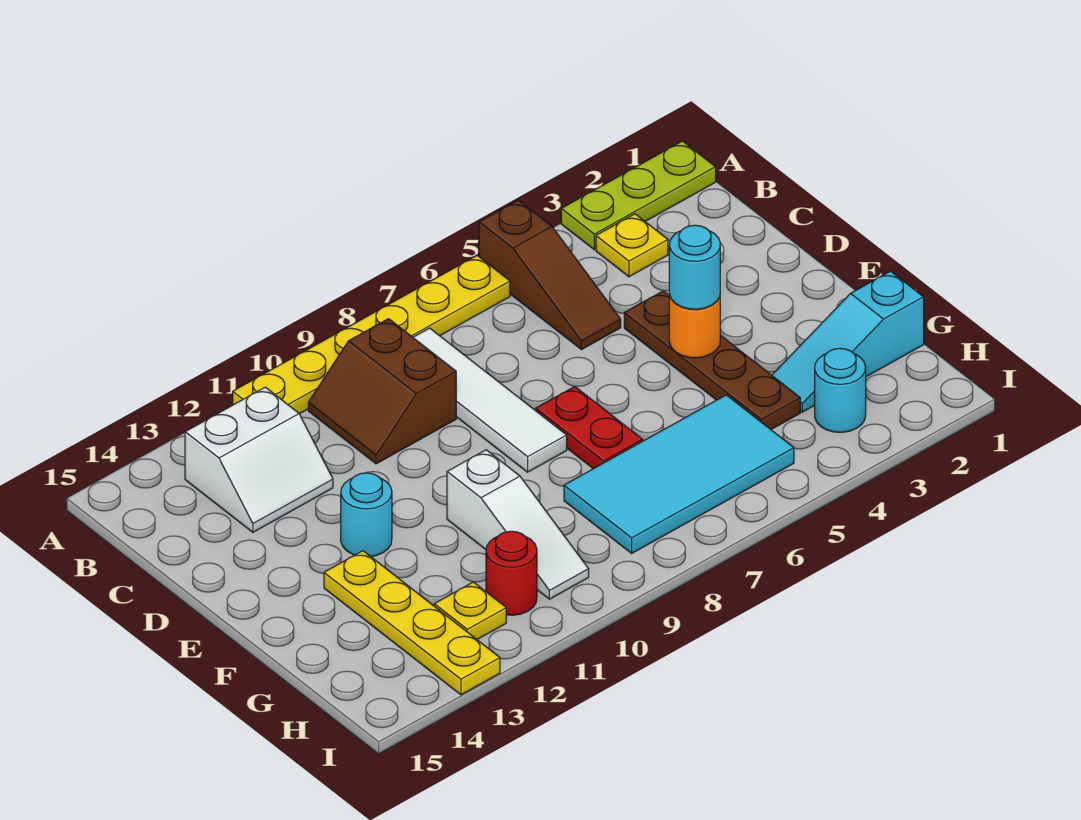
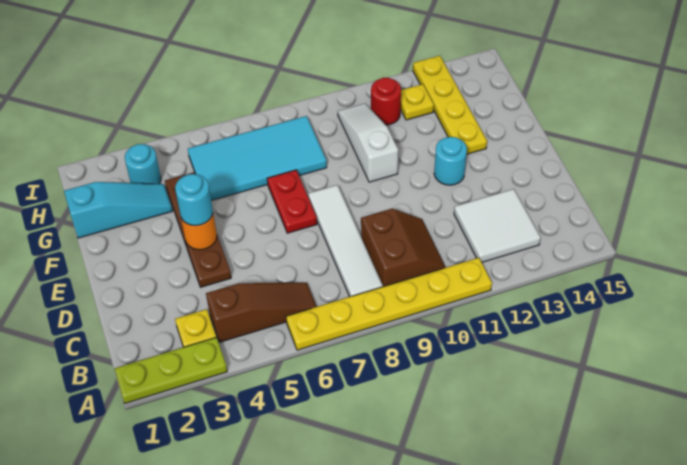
brown 1x3 slope [479,200,621,350] -> brown 1x3 slope turned to [206,283,317,342]
white 2x2 slope [185,387,333,532] -> white 2x2 tile [454,189,541,262]

